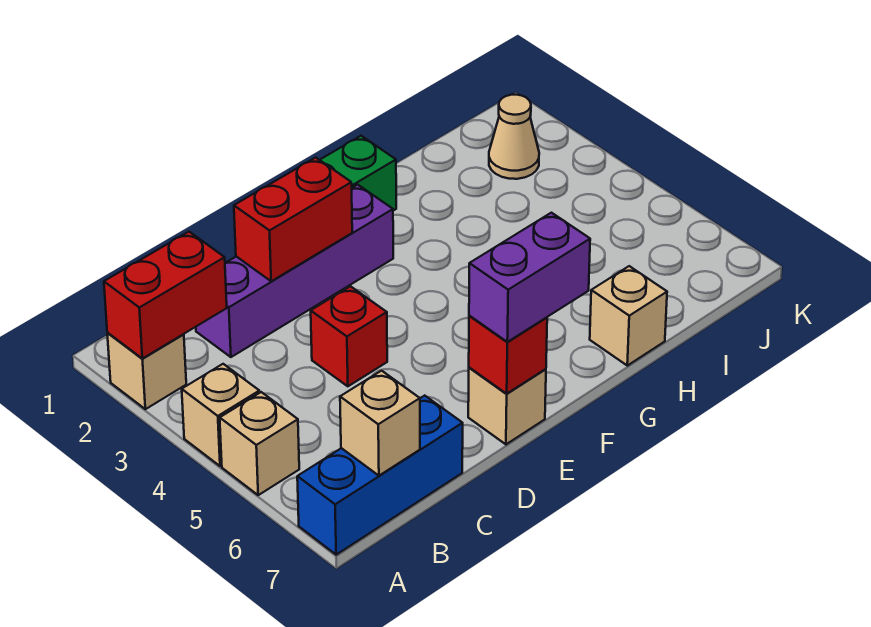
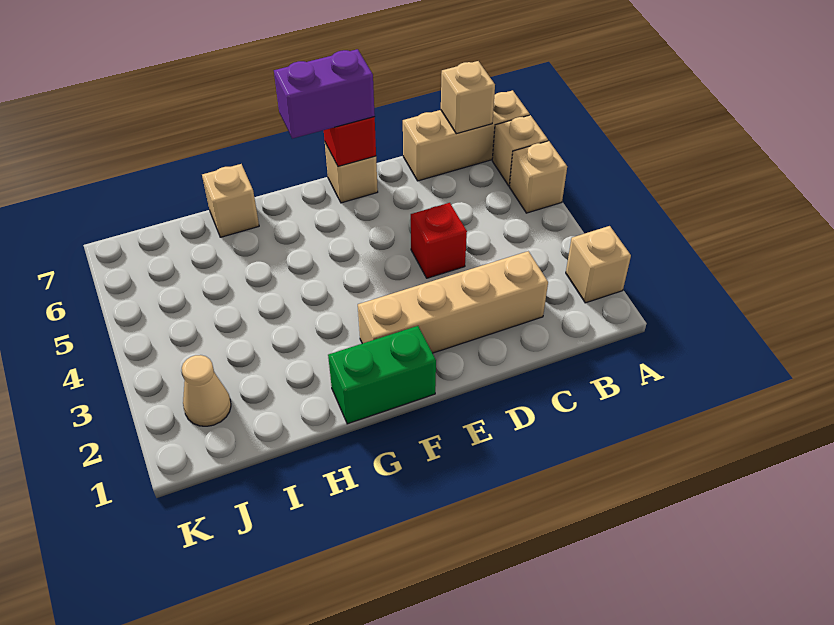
red 1x2 brick [104,232,227,359] -> none
tan 1x1 brick [182,364,259,466] -> tan 1x1 brick moved to [492,115,548,186]
blue 1x3 brick [297,396,463,555] -> tan 1x3 brick [403,90,530,181]
purple 1x4 brick [196,185,393,357] -> tan 1x4 brick [358,251,548,353]
red 1x2 brick [234,158,352,281] -> none

